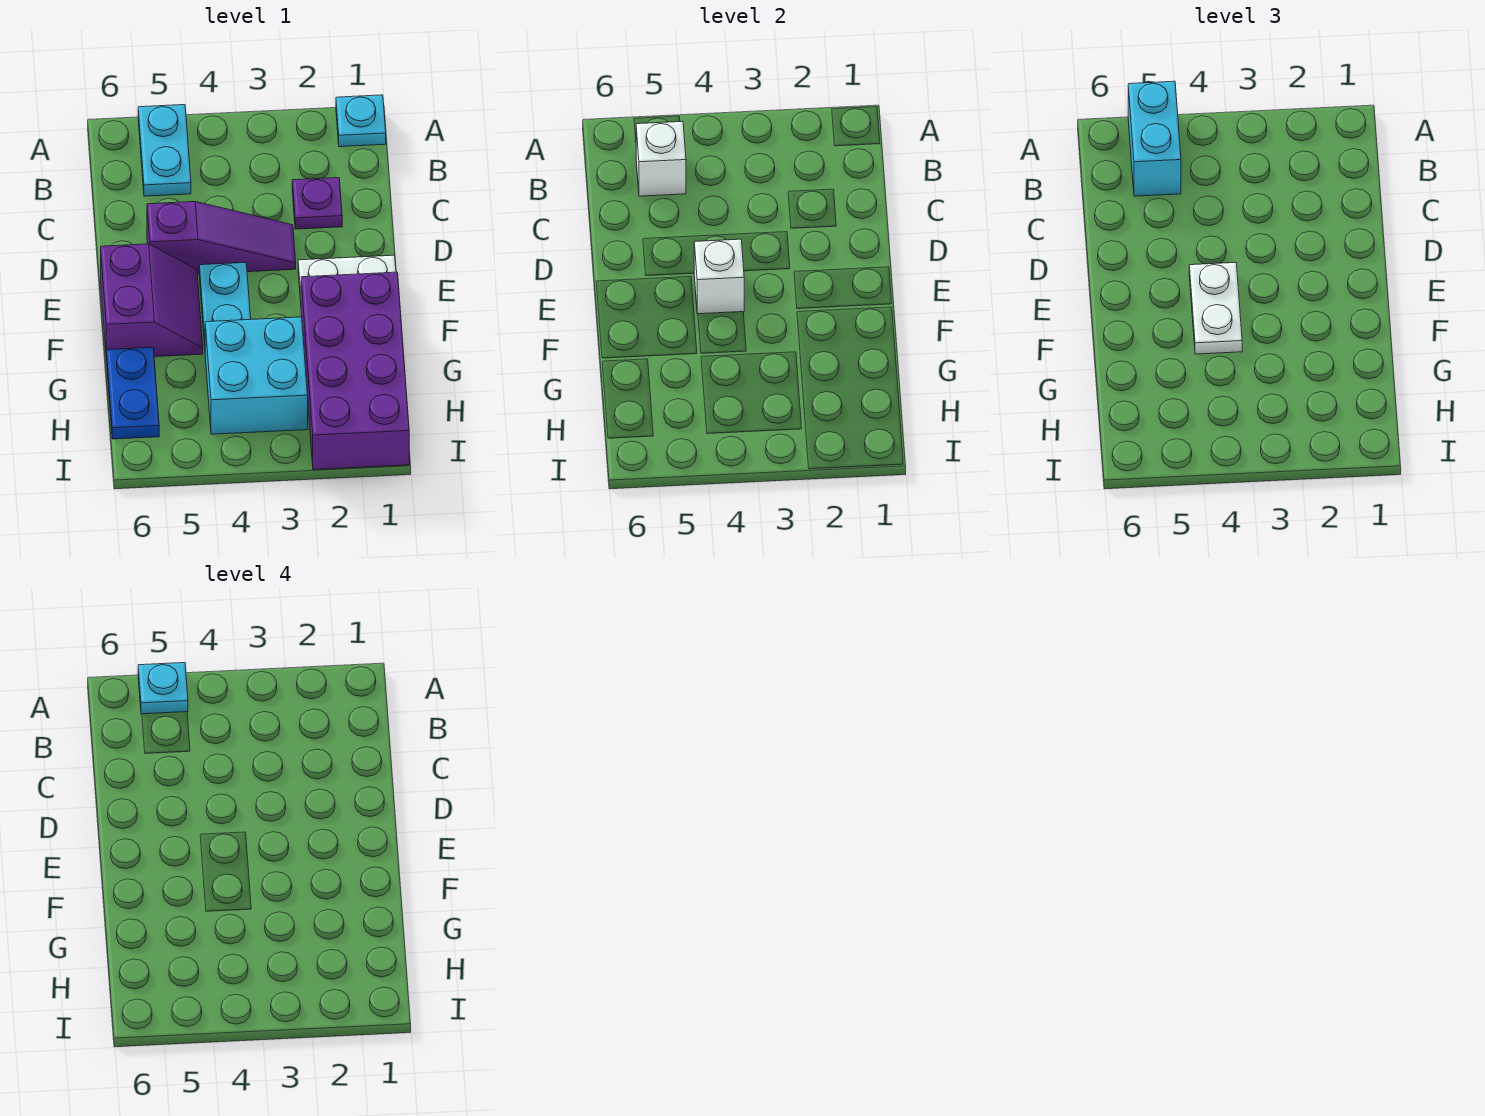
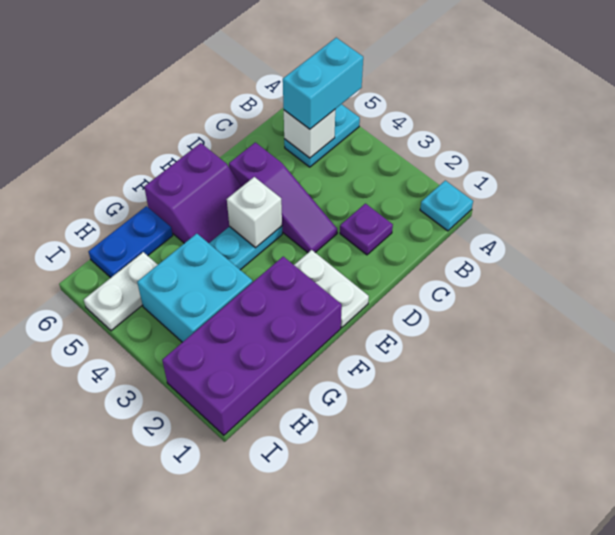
cyan 1x1 plate [138,663,188,714] -> none
white 1x2 plate [1189,263,1242,354] -> white 1x2 plate moved to [84,252,158,331]

